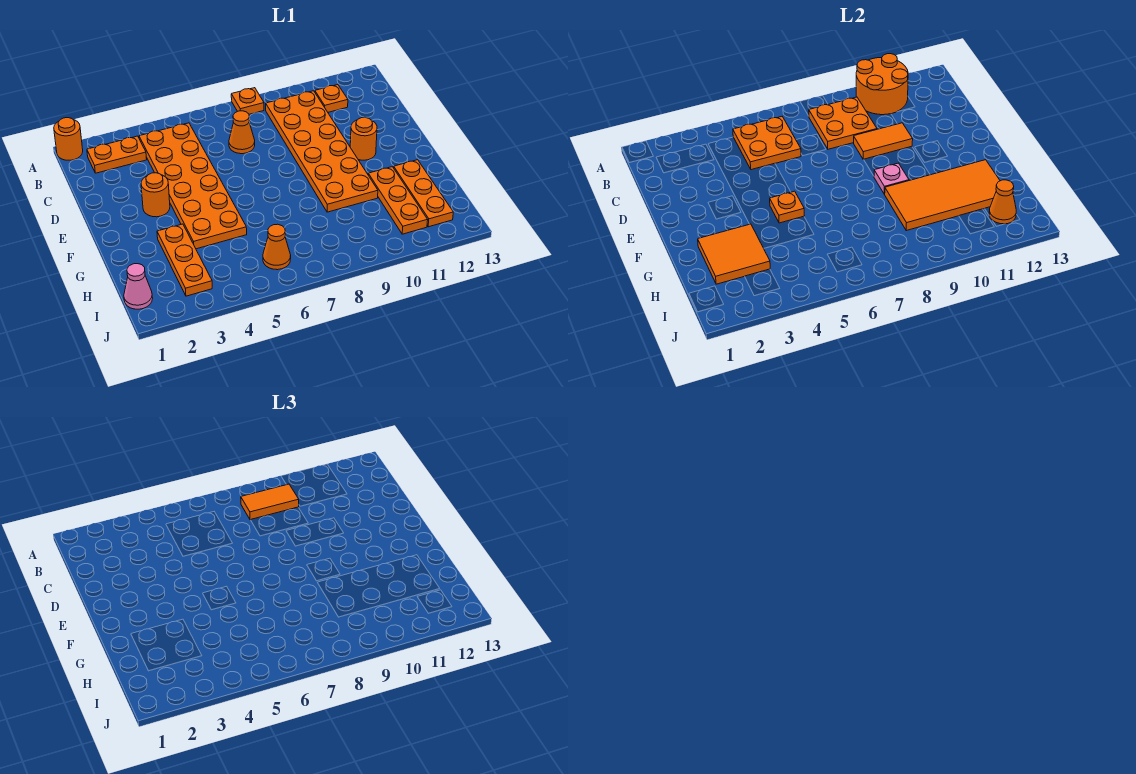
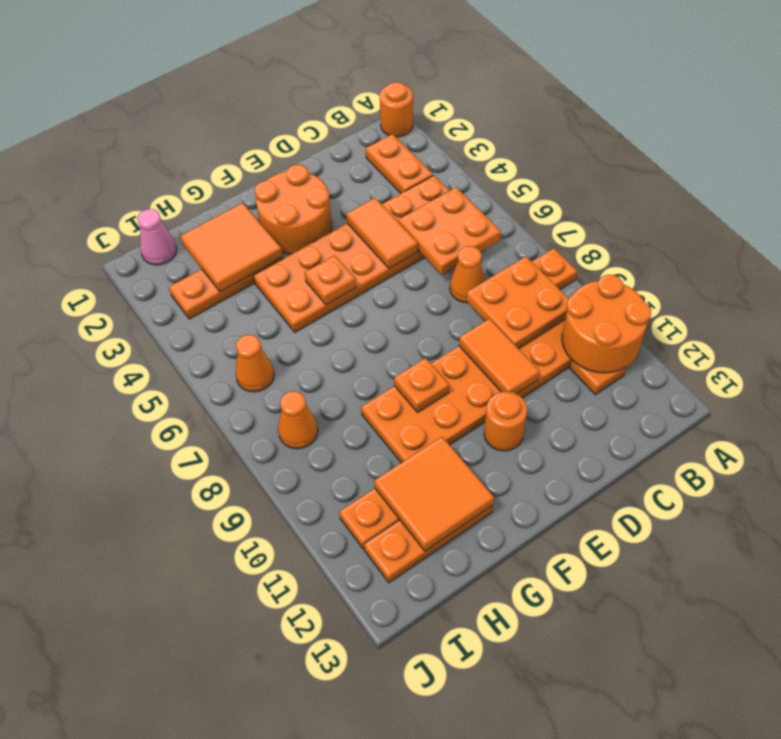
orange 1x2 tile [241,484,299,520] -> orange 1x2 tile moved to [346,198,418,268]
orange 1x1 round brick [141,173,170,217] -> orange 2x2 round brick [255,165,332,254]
pink 1x1 plate [874,163,909,194] -> orange 1x1 plate [394,358,449,412]
orange 2x4 tile [885,160,1000,231] -> orange 2x2 tile [374,437,494,551]
orange 1x1 cone [989,180,1016,224] -> orange 1x1 cone moved to [278,391,318,449]

